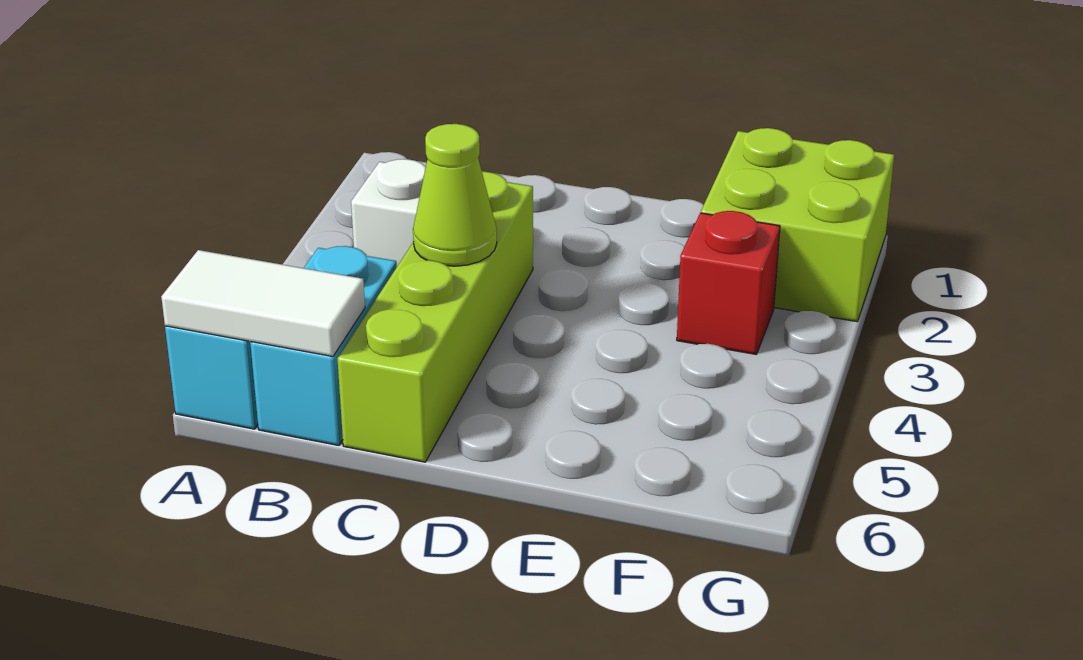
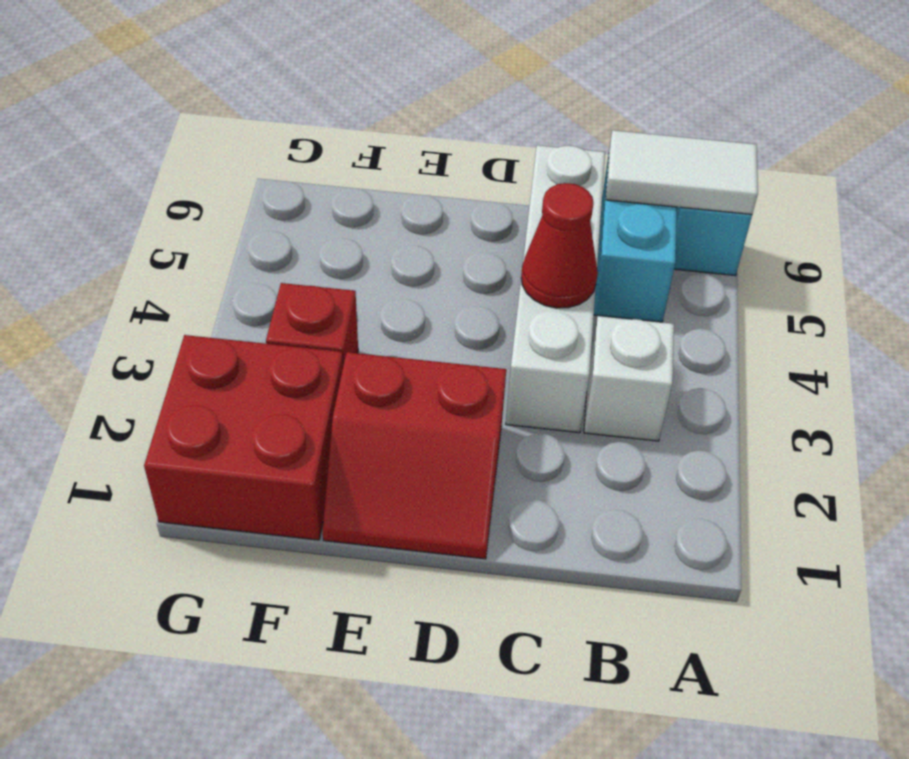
lime 1x4 brick [337,172,533,462] -> white 1x4 brick [506,145,605,433]
lime 1x1 cone [413,124,497,266] -> red 1x1 cone [521,183,598,308]
none -> red 2x2 slope [322,352,506,559]
lime 2x2 brick [701,128,894,322] -> red 2x2 brick [144,335,343,540]

